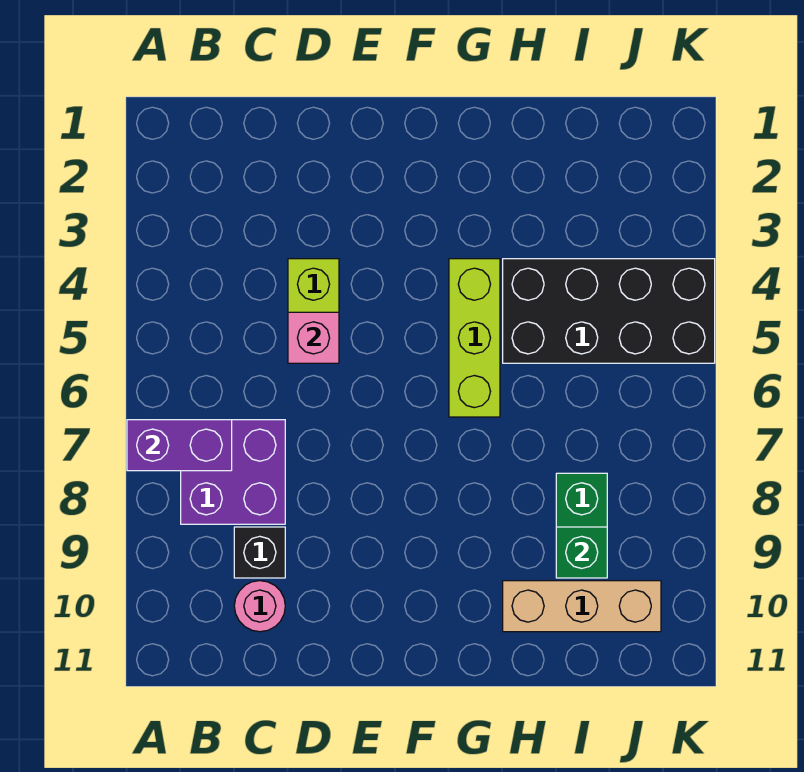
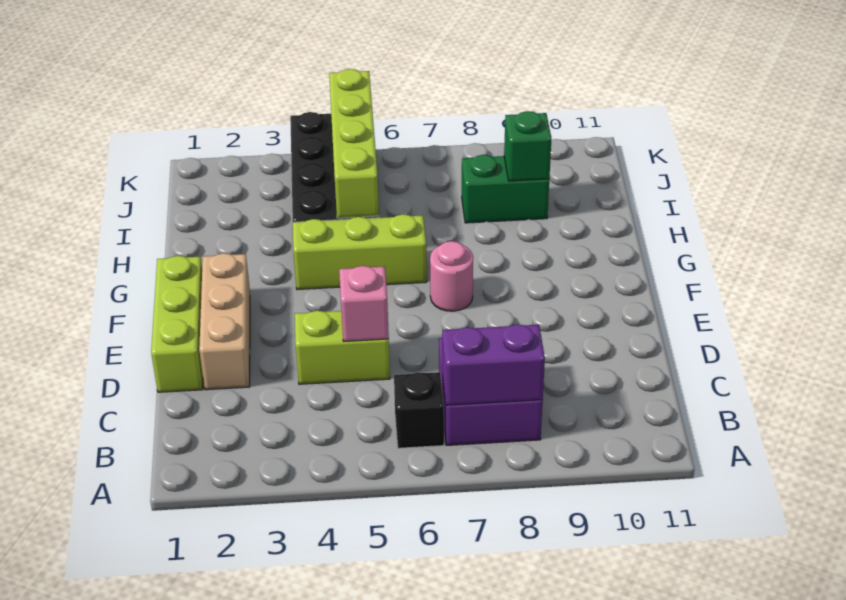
purple 1x2 brick [127,420,232,471] -> purple 1x2 brick turned to [442,324,545,405]
black 1x1 brick [234,527,285,578] -> black 1x1 brick moved to [394,372,444,448]
pink 1x1 round brick [234,581,285,632] -> pink 1x1 round brick moved to [430,241,473,311]
none -> lime 1x3 brick [151,256,203,392]
none -> lime 1x4 brick [329,69,379,218]
tan 1x3 brick [503,581,661,632] -> tan 1x3 brick moved to [199,253,250,390]

